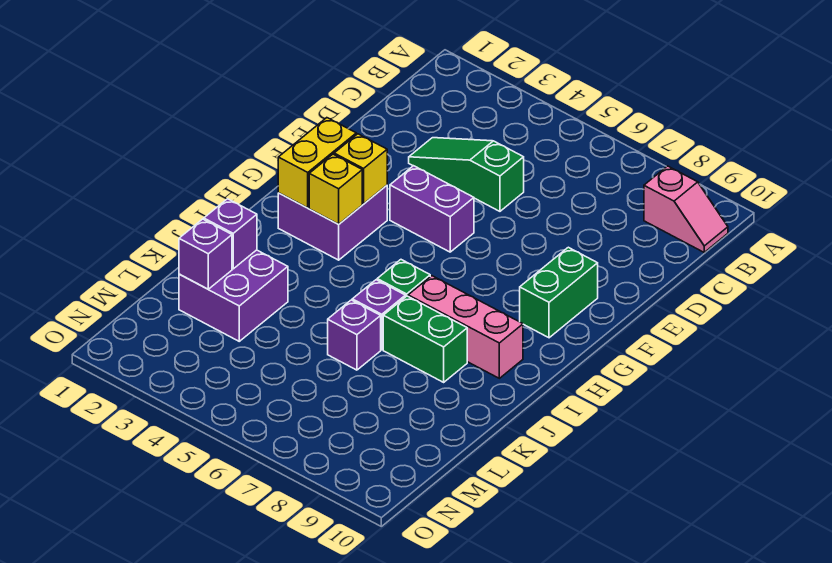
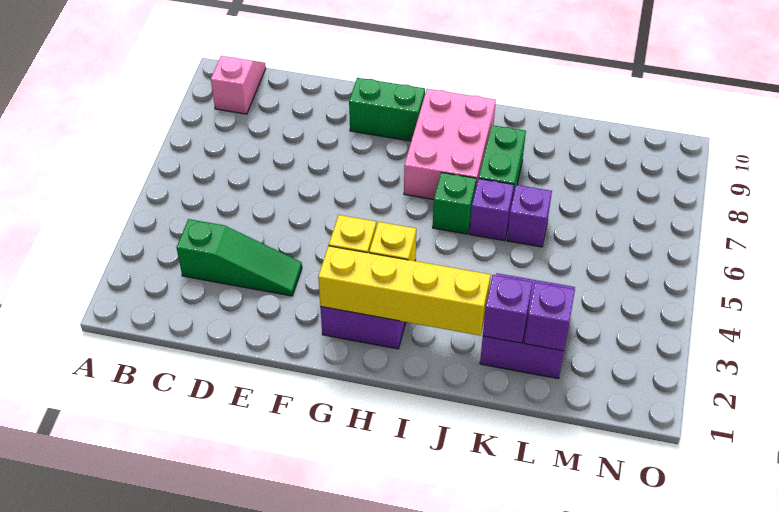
green 1x3 slope [409,138,524,211] -> green 1x3 slope turned to [177,219,302,296]
purple 1x2 brick [390,166,474,252] -> none
yellow 1x2 brick [278,118,356,208] -> yellow 1x4 brick [318,246,491,336]
pink 1x3 brick [408,276,523,378] -> pink 2x3 brick [404,89,496,199]

